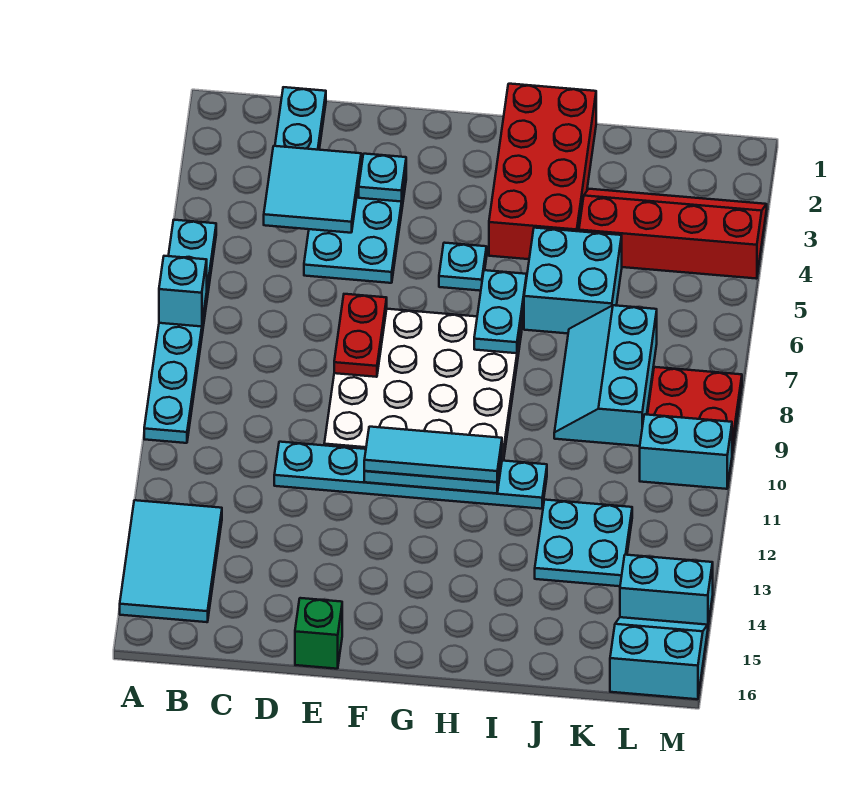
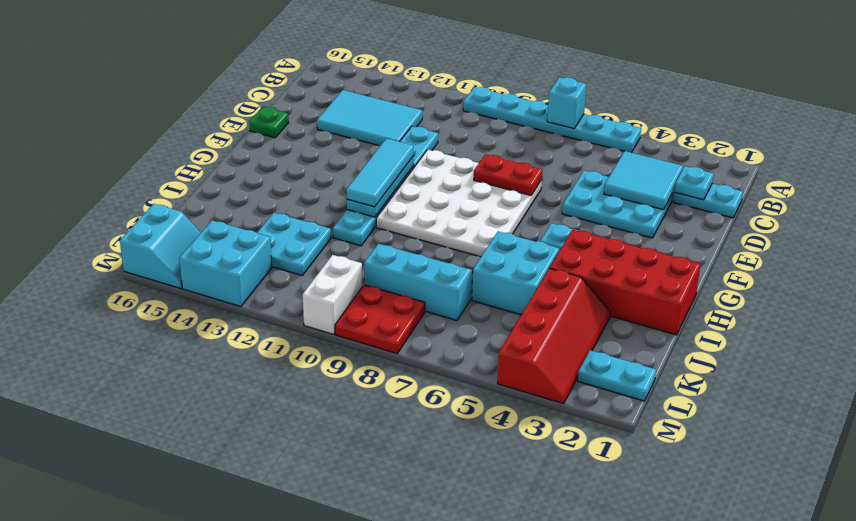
cyan 2x3 tile [120,500,222,622] -> cyan 2x3 tile moved to [317,90,422,146]
cyan 1x1 plate [359,154,406,202] -> cyan 1x1 plate moved to [675,166,714,200]
green 1x1 brick [295,598,342,669] -> green 1x1 plate [249,107,288,138]
cyan 1x2 plate [474,270,527,353] -> cyan 1x2 plate moved to [578,350,656,401]
cyan 1x2 brick [640,414,732,489] -> white 1x2 brick [302,255,362,334]
cyan 1x2 brick [620,555,713,625] -> cyan 2x2 brick [179,220,272,307]

